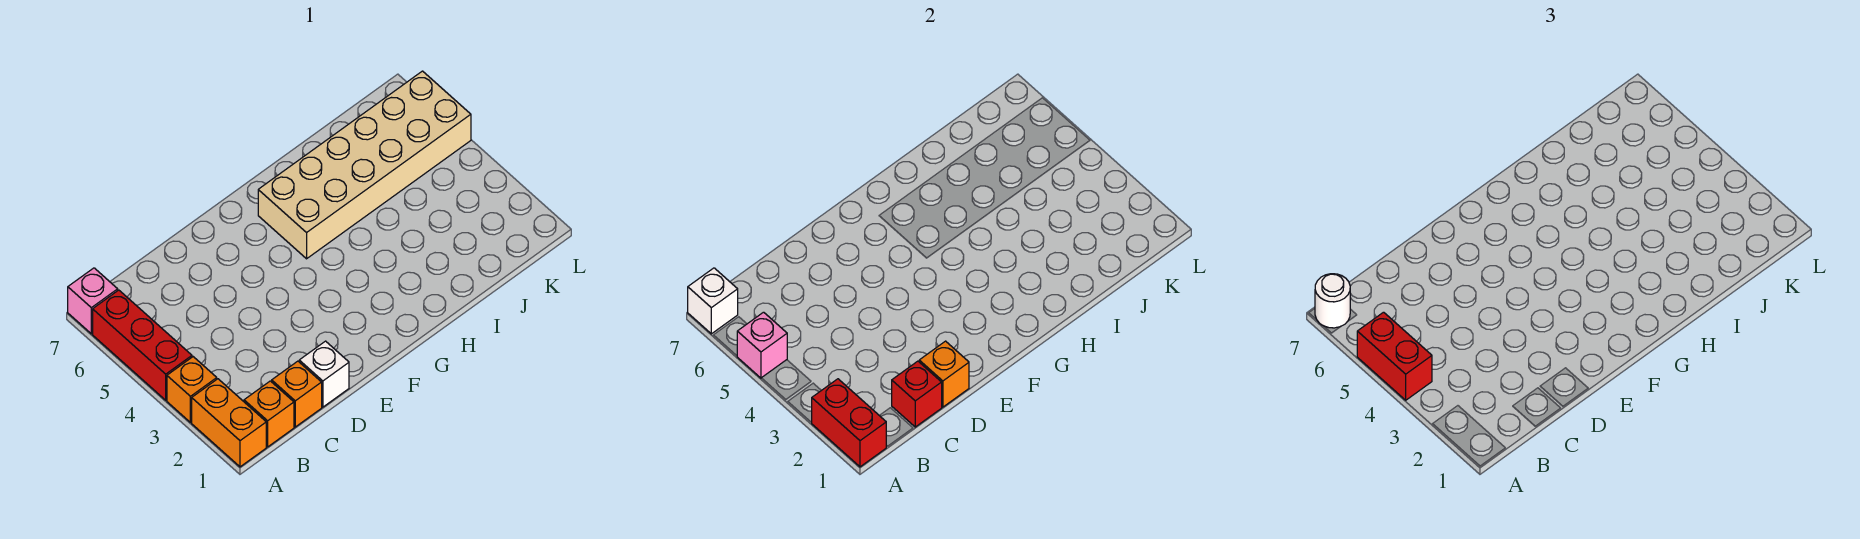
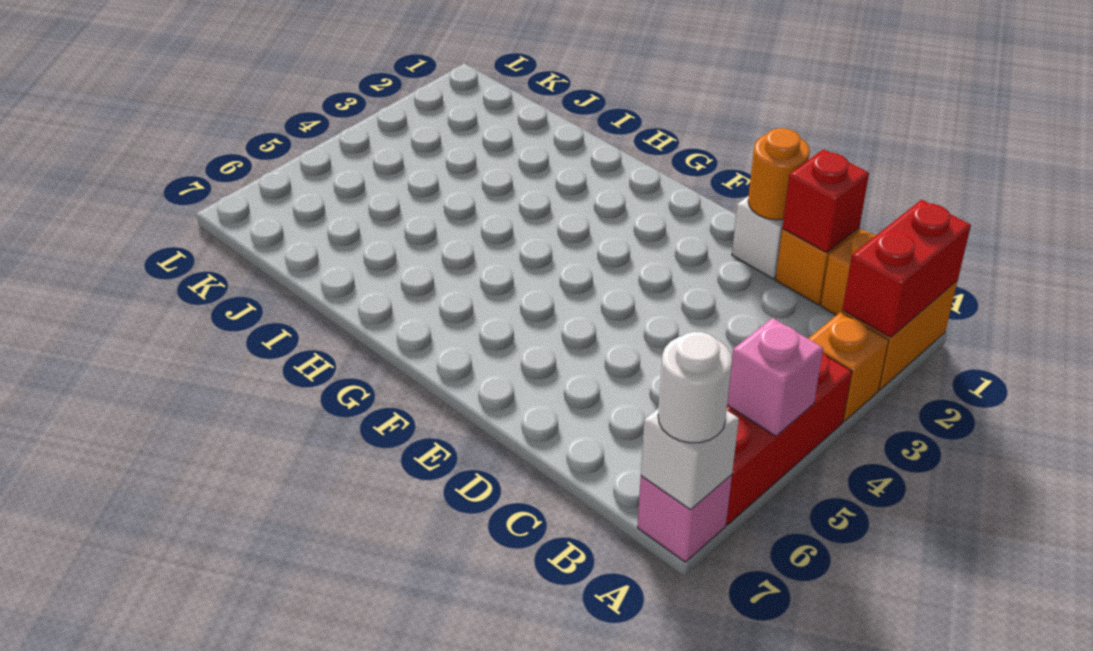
red 1x2 brick [1357,312,1432,400] -> none
orange 1x1 brick [919,341,969,407] -> orange 1x1 round brick [748,128,810,220]
tan 2x6 brick [258,71,471,259] -> none

